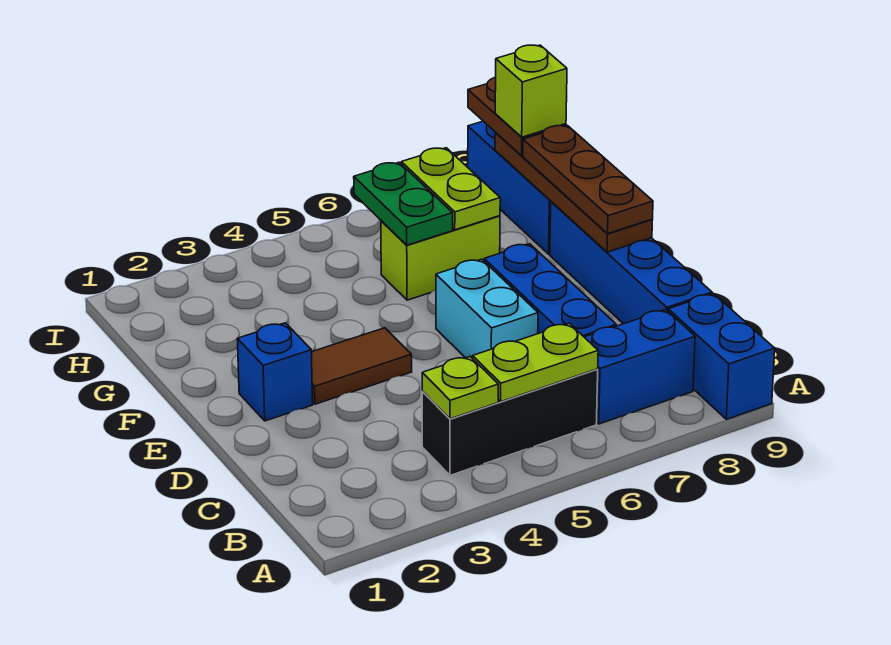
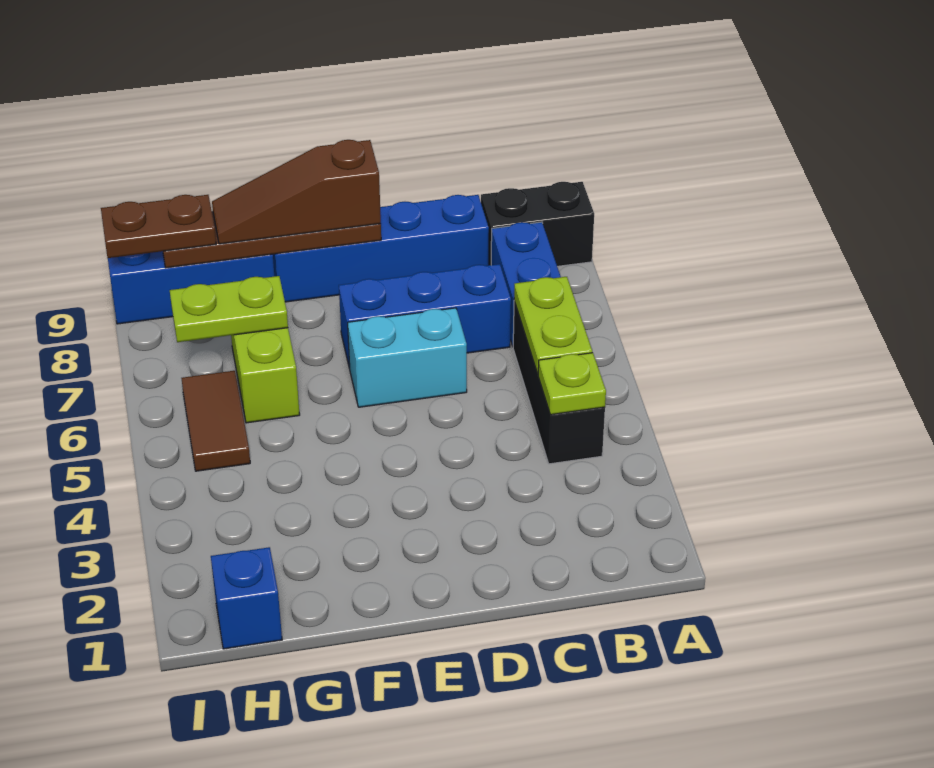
blue 1x2 brick [668,294,775,419] -> black 1x2 brick [481,182,594,266]
blue 1x1 brick [237,323,313,421] -> blue 1x1 brick moved to [211,547,282,649]
brown 1x2 tile [311,328,412,404] -> brown 1x2 tile moved to [181,371,250,471]
brown 1x3 plate [523,125,653,233] -> brown 1x3 slope [212,140,381,244]
green 1x2 plate [354,162,453,245] -> none
lime 1x1 brick [495,45,567,137] -> none

